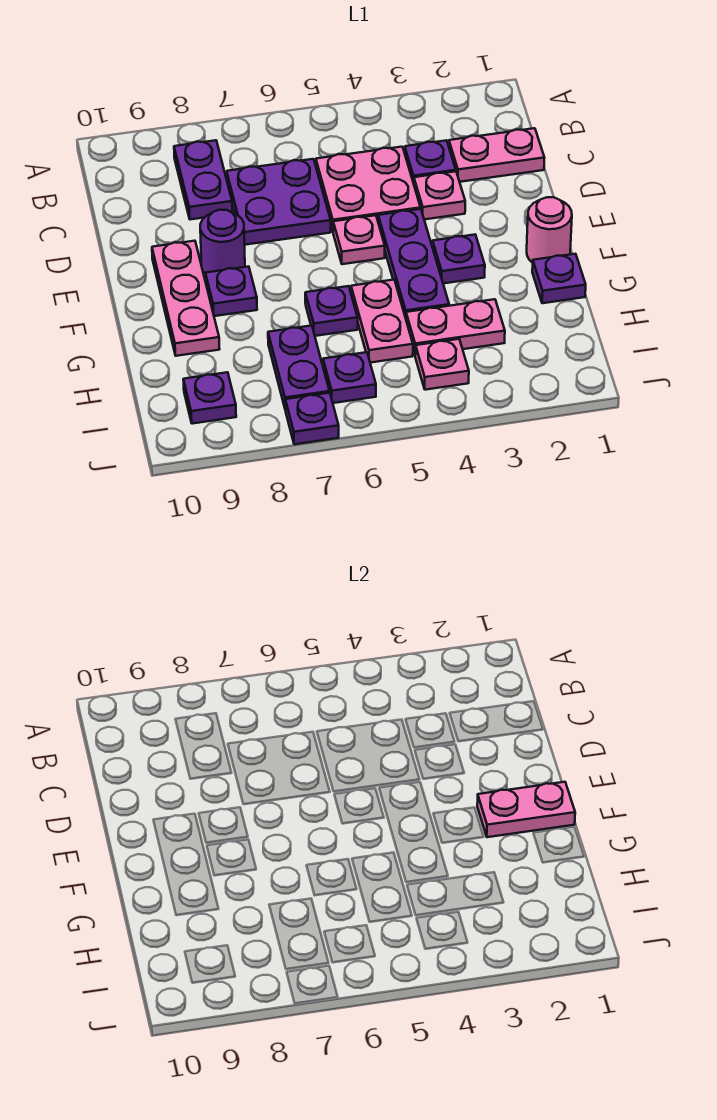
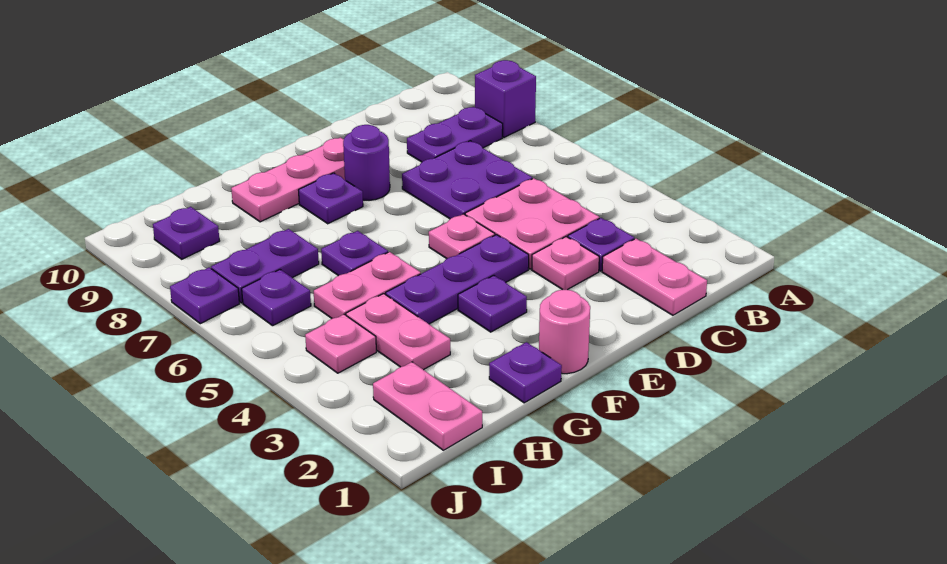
none -> purple 1x1 brick [475,60,536,137]
pink 1x2 plate [477,782,575,837] -> pink 1x2 plate moved to [373,362,482,450]

